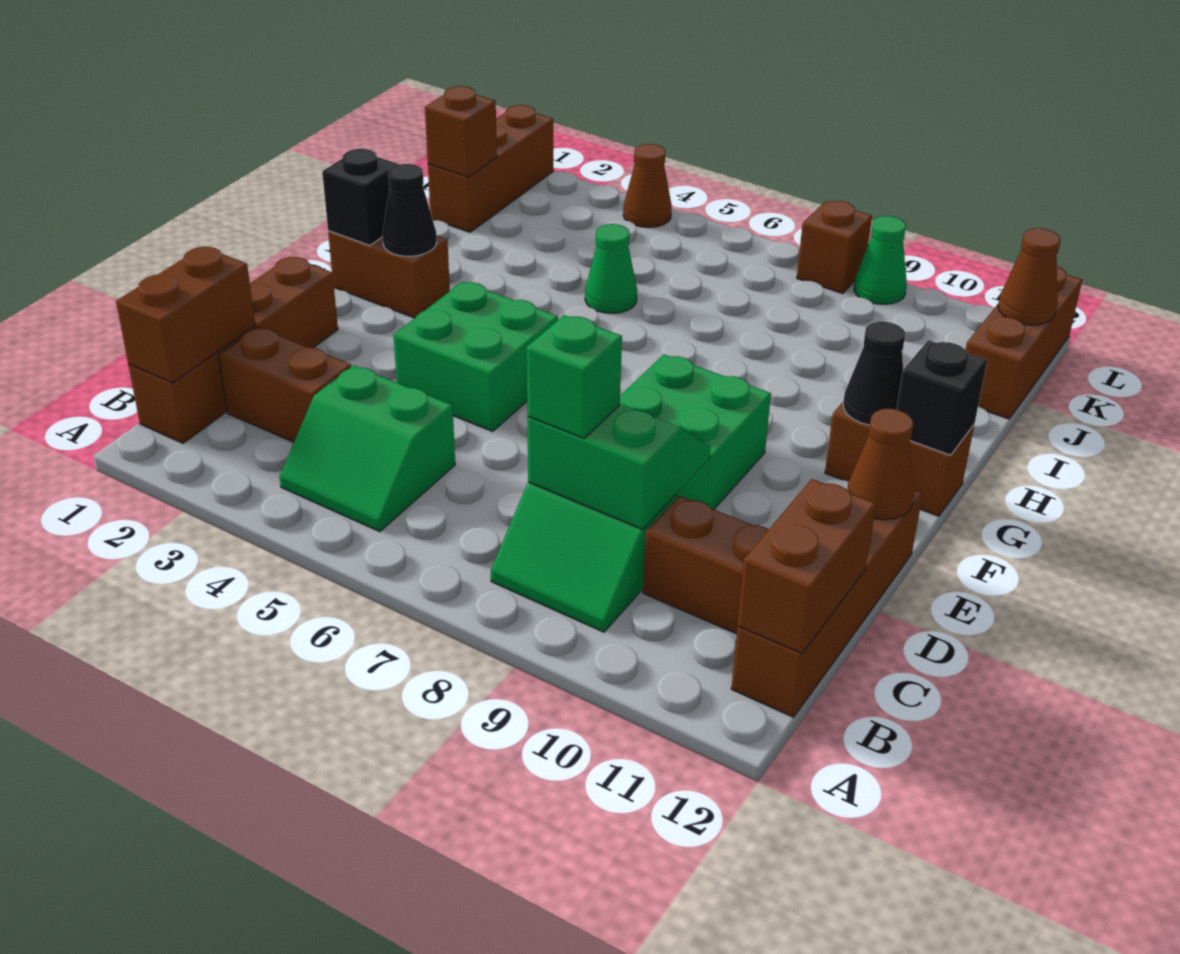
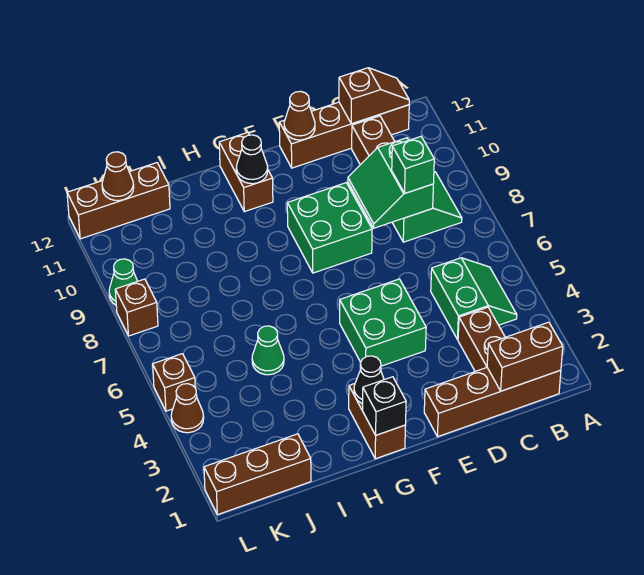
brown 1x2 brick [738,479,876,654] -> brown 1x2 slope [339,68,409,124]
black 1x1 brick [896,340,987,455] -> none
brown 1x1 brick [425,86,497,177] -> brown 1x1 brick moved to [153,354,195,411]

